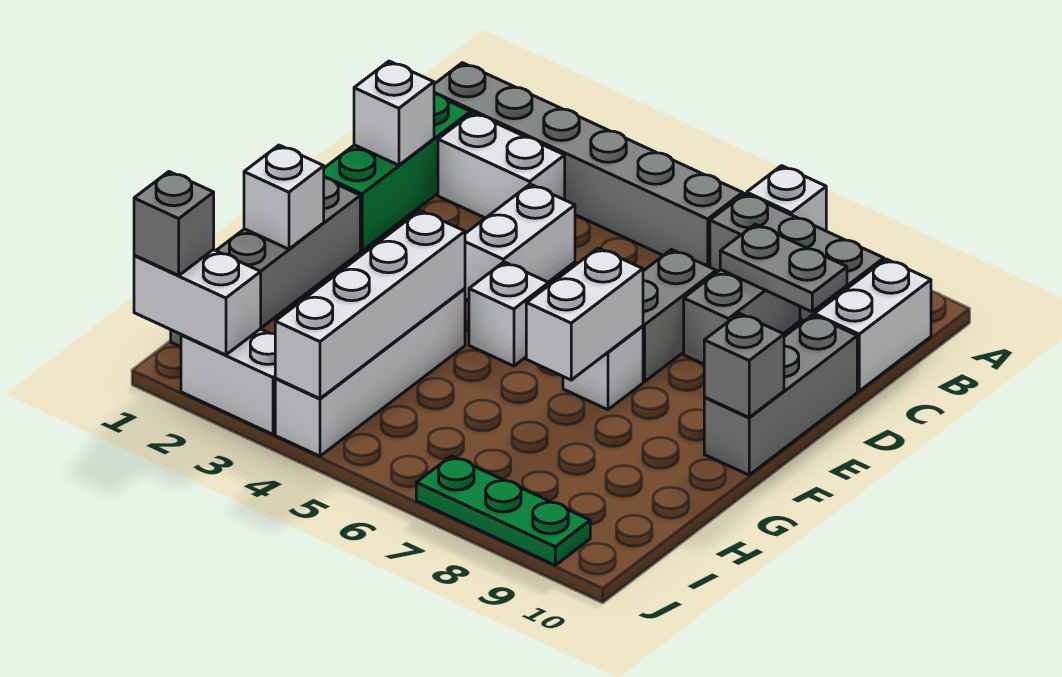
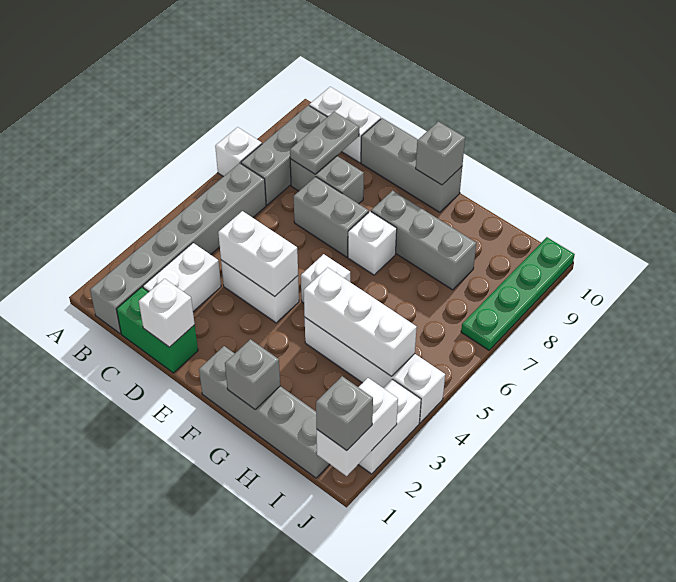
green 1x3 brick [324,94,471,251] -> green 1x2 brick [117,287,198,373]
white 1x2 brick [526,248,643,380] -> white 1x2 brick moved to [218,211,298,296]
none -> grey 1x3 brick [371,191,476,290]
white 1x1 brick [244,145,324,249] -> grey 1x1 brick [225,339,280,409]
white 1x4 brick [275,211,465,399] -> white 1x3 brick [304,268,417,376]
green 1x3 plate [416,456,590,565] -> green 1x4 plate [461,237,575,350]

